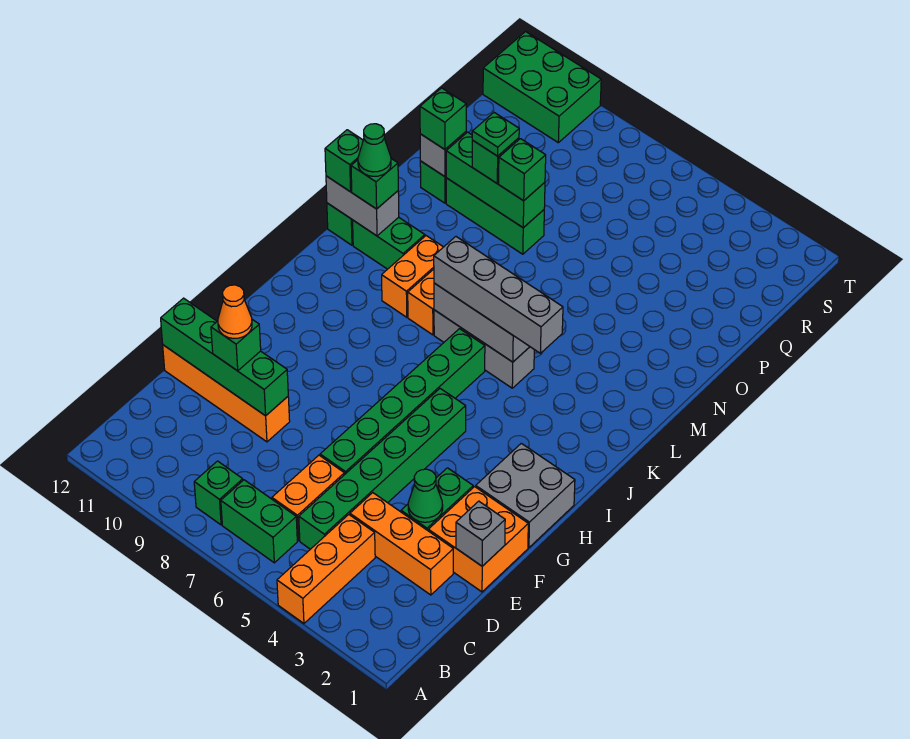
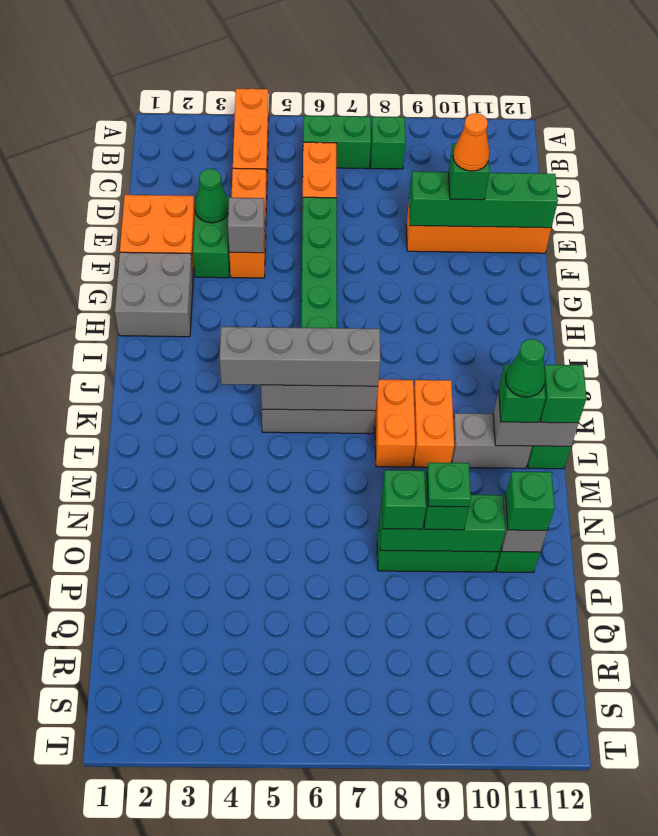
green 1x6 brick [299,389,466,549] -> none
orange 1x3 brick [350,493,453,595] -> orange 1x3 brick turned to [229,168,267,278]
grey 1x1 brick [456,501,505,566] -> grey 1x1 brick moved to [228,198,265,253]
green 1x2 brick [353,217,425,269] -> grey 1x2 brick [452,413,532,468]
green 2x3 brick [483,32,601,143] -> none

